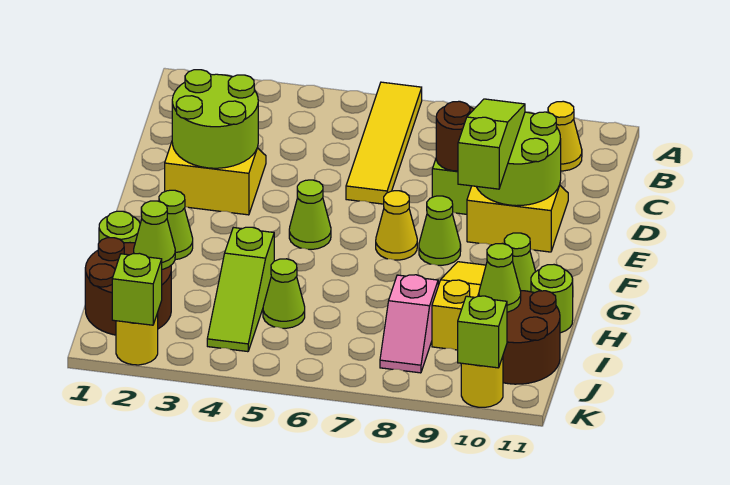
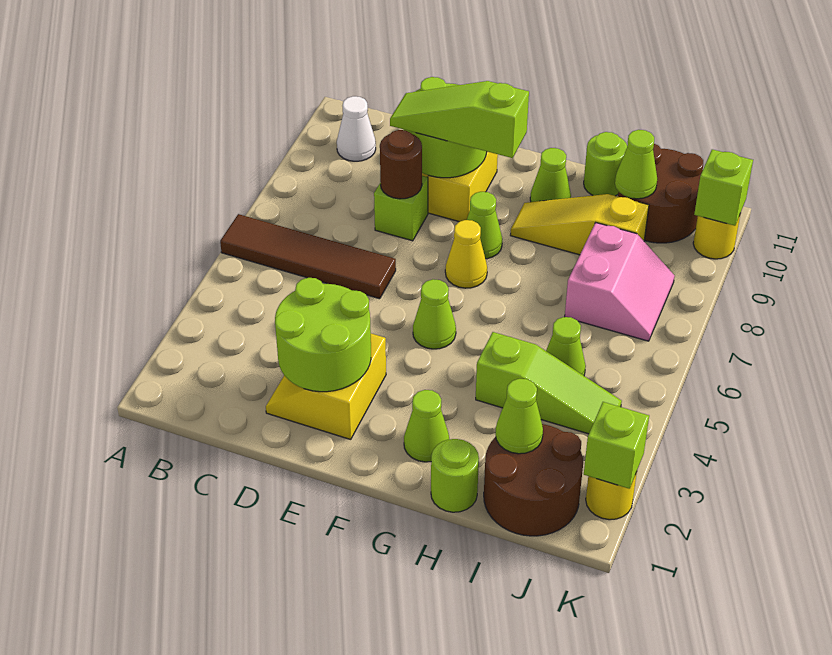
yellow 1x4 tile [346,82,422,204] -> brown 1x4 tile [220,214,396,299]
yellow 1x1 cone [548,101,582,171] -> white 1x1 cone [337,96,376,161]
pink 1x2 slope [380,275,438,373] -> pink 2x2 slope [565,223,675,341]

